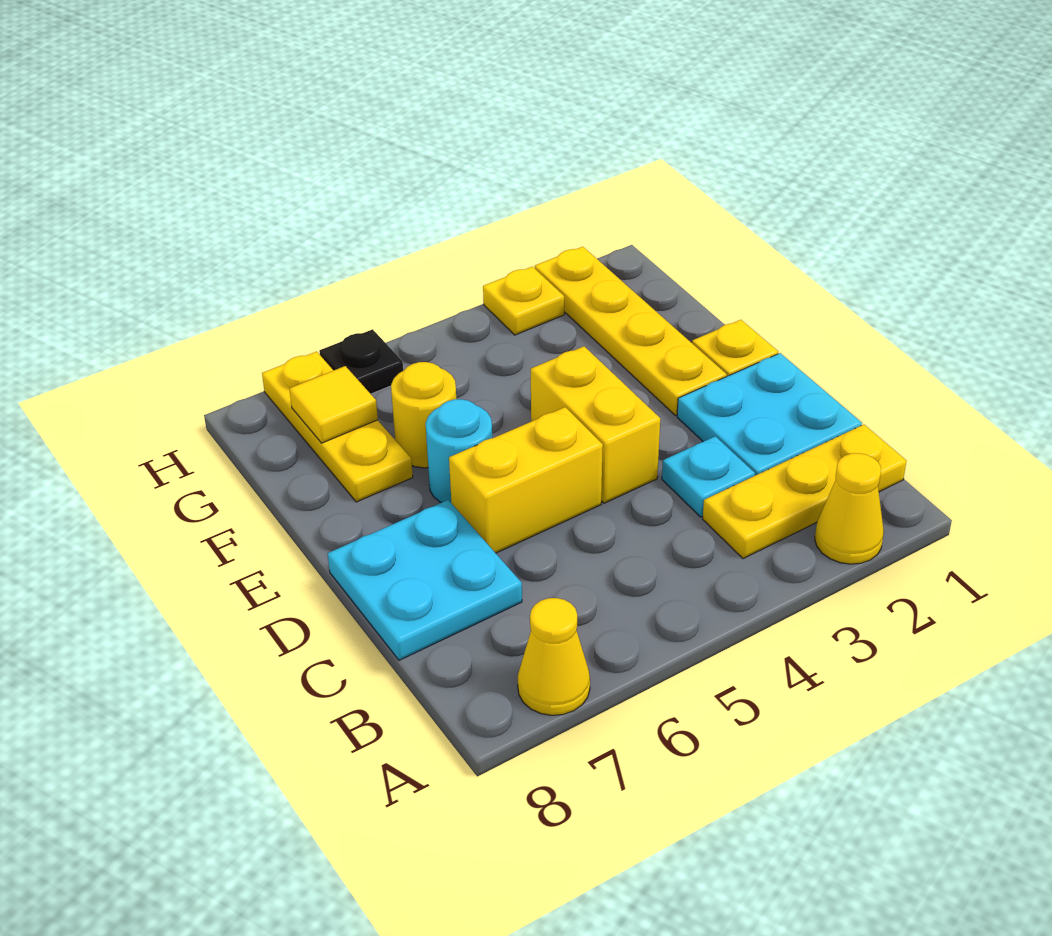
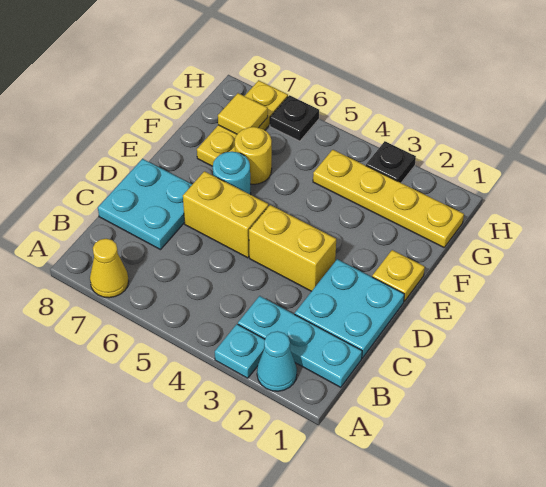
yellow 1x1 cone [815,453,884,564] -> cyan 1x1 cone [257,331,297,391]
yellow 1x3 plate [703,425,906,559] -> cyan 1x3 plate [238,296,362,387]
cyan 1x1 plate [662,436,755,517] -> cyan 1x1 plate moved to [215,324,265,378]
yellow 1x2 brick [531,346,660,503] -> yellow 1x2 brick turned to [249,205,336,291]
yellow 1x4 plate [535,247,727,415] -> yellow 1x4 plate turned to [313,150,464,247]
yellow 1x1 plate [483,267,564,335] -> black 1x1 plate [366,141,416,183]

